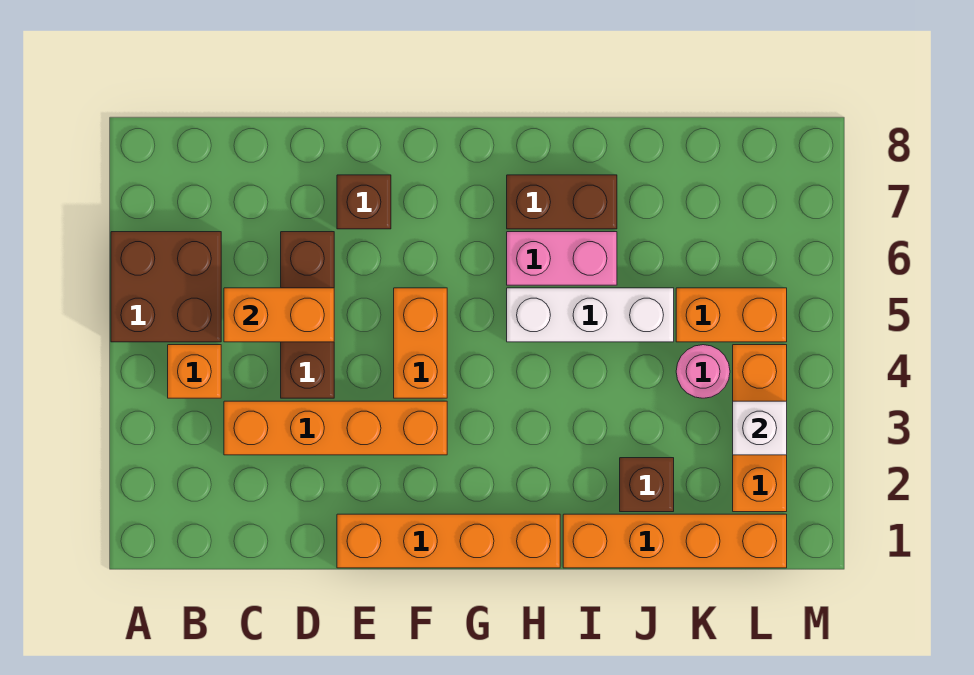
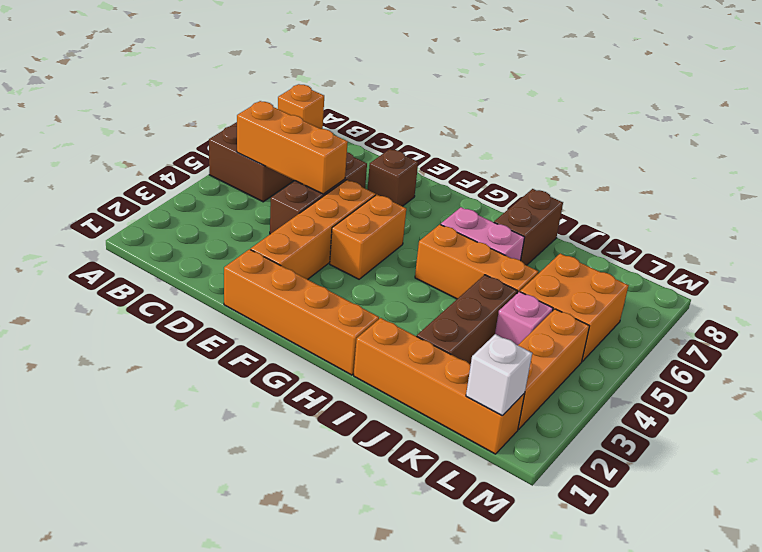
orange 1x1 brick [168,345,221,398] -> orange 1x1 brick moved to [278,84,324,129]
orange 1x4 brick [224,401,447,455] -> orange 1x4 brick turned to [251,180,375,279]
orange 1x2 brick [224,288,334,342] -> orange 1x3 brick [237,101,348,194]
white 1x3 brick [507,288,674,342] -> orange 1x3 brick [415,224,538,299]
brown 1x2 brick [507,175,617,229] -> brown 1x2 brick turned to [494,189,563,265]
brown 1x1 brick [620,458,674,512] -> brown 1x3 brick [417,275,518,365]
pink 1x1 round brick [676,345,730,398] -> pink 1x1 brick [495,292,553,345]
orange 1x2 brick [676,288,787,342] -> orange 2x2 brick [520,253,629,361]
white 1x1 brick [733,401,787,455] -> white 1x1 brick moved to [466,334,532,416]

